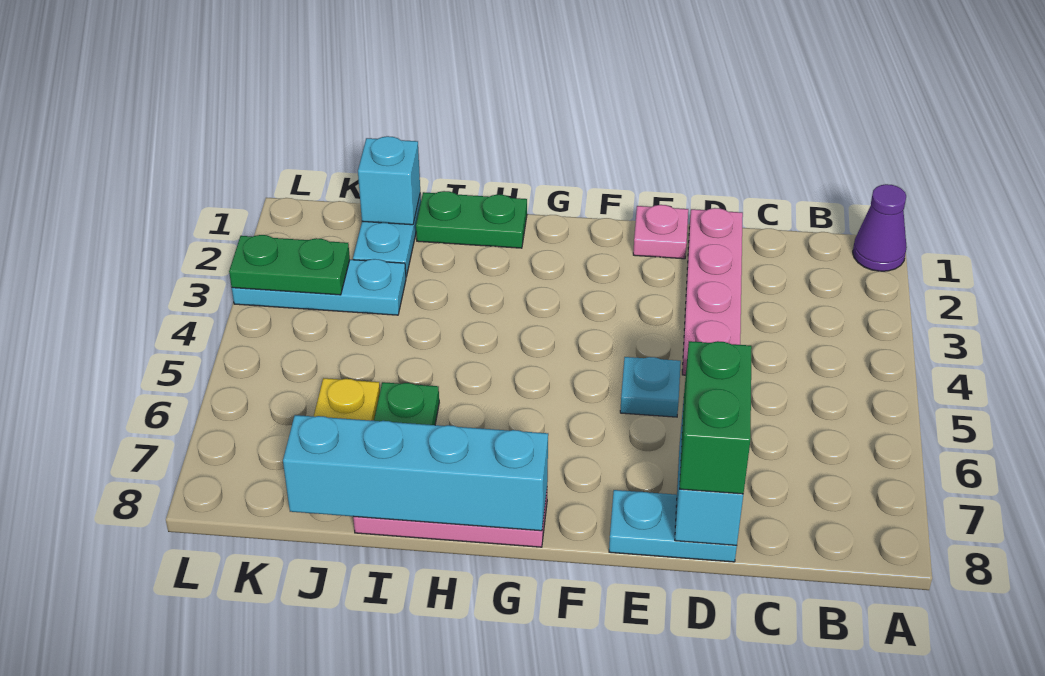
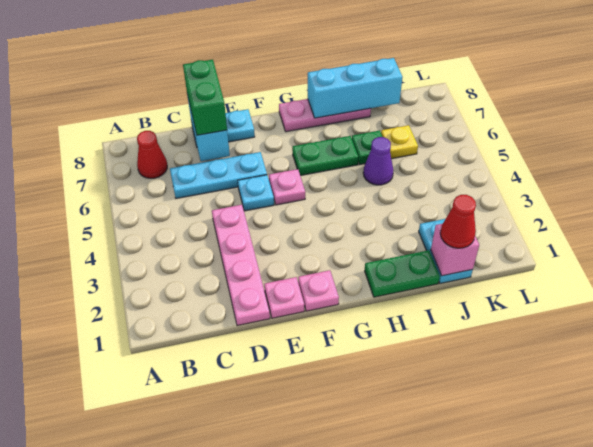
purple 1x1 cone [853,184,907,271] -> purple 1x1 cone moved to [363,137,394,185]
none -> red 1x1 cone [137,131,167,178]
none -> pink 1x1 plate [298,270,339,311]
none -> pink 1x1 plate [269,169,305,205]
cyan 1x4 brick [283,415,548,531] -> cyan 1x3 brick [308,58,403,118]
cyan 1x1 brick [358,136,420,225] -> pink 1x1 brick [431,224,479,276]
none -> red 1x1 cone [440,195,476,248]
cyan 1x3 plate [232,259,406,315] -> cyan 1x3 plate moved to [170,152,267,198]
green 1x2 plate [229,235,350,295] -> green 1x2 plate moved to [292,136,359,175]

